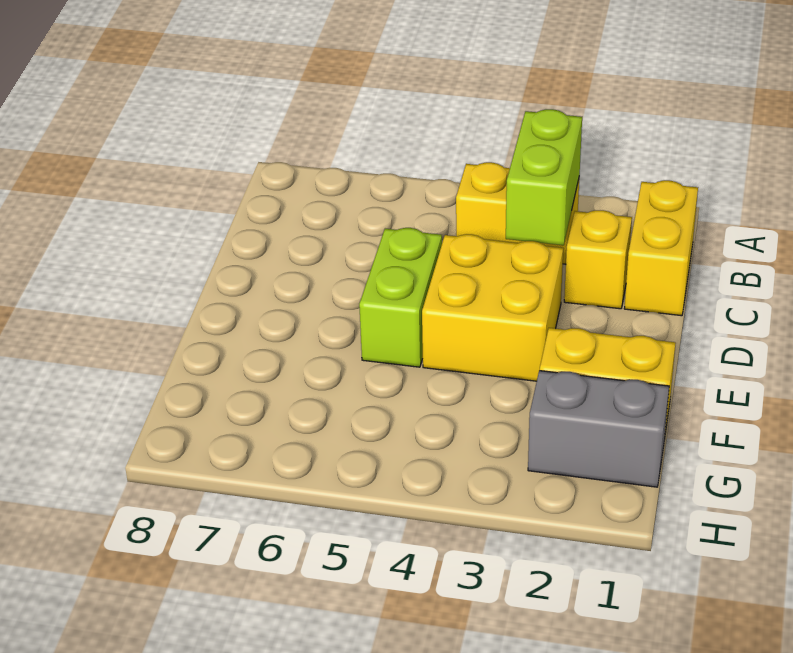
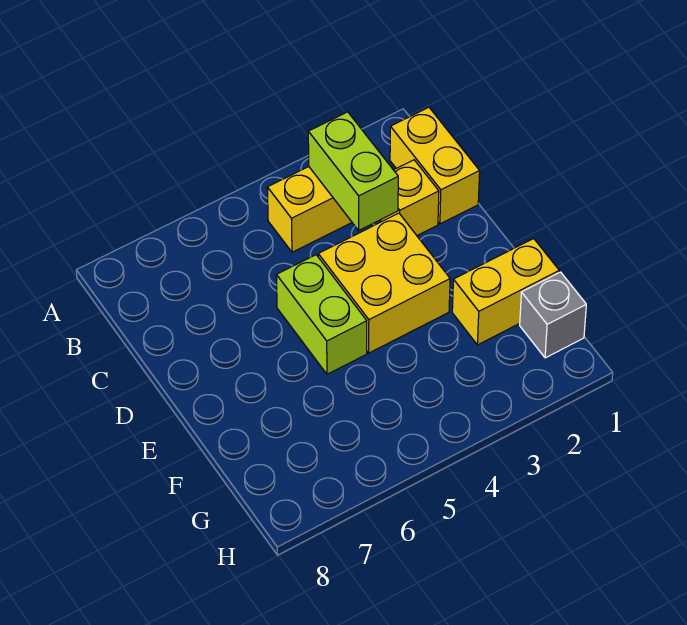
grey 1x2 brick [528,371,669,487] -> grey 1x1 brick [520,272,586,358]

